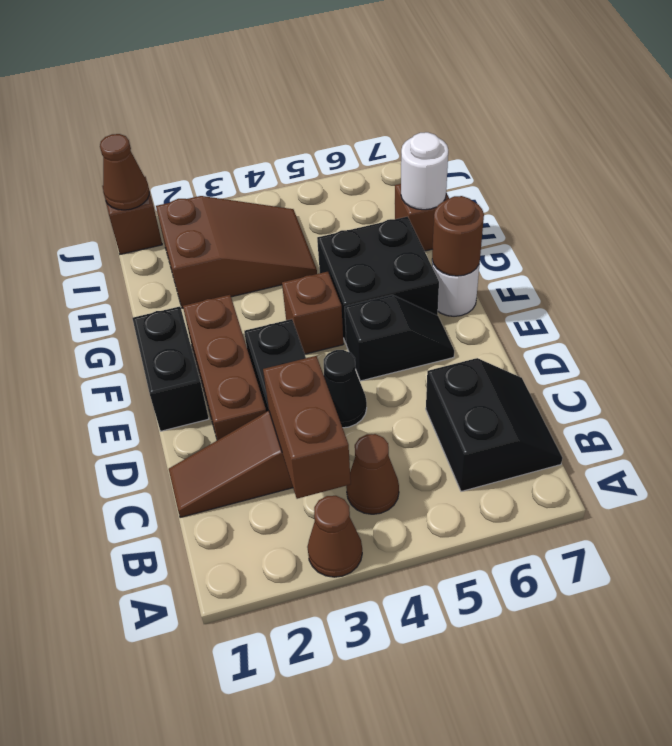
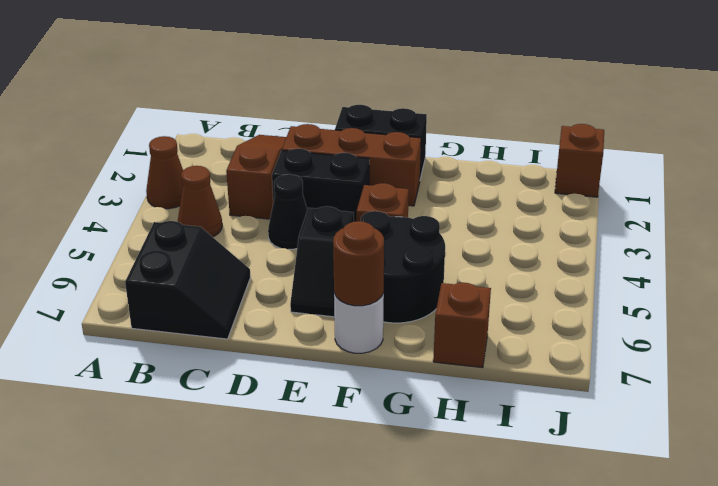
brown 1x2 brick [263,356,351,499] -> none
black 2x2 slope [426,358,562,491] -> black 2x2 slope turned to [125,221,251,339]
black 2x2 brick [317,217,439,343] -> black 2x2 round brick [361,211,445,323]
brown 2x3 slope [156,196,317,308] -> none
white 1x1 round brick [401,132,448,210] -> none
brown 1x1 cone [100,134,149,210] -> none

